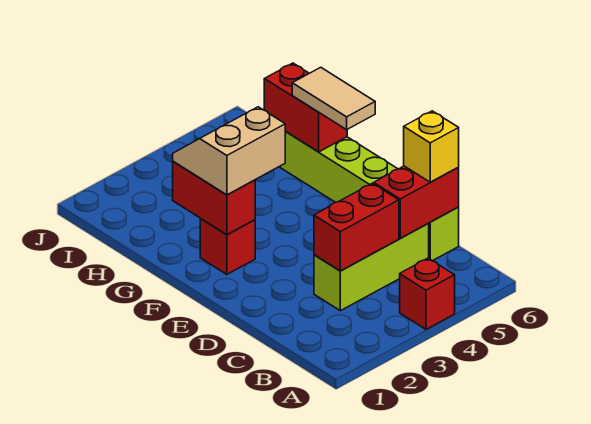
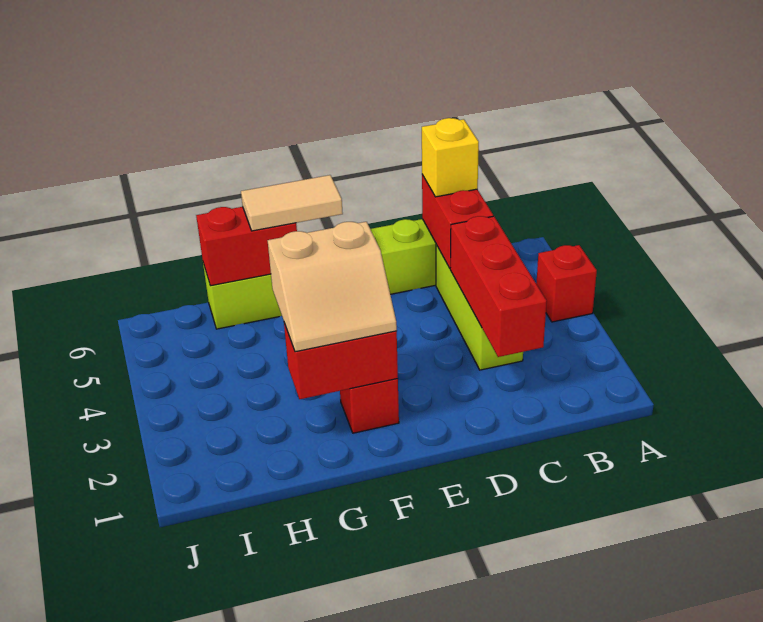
red 1x2 brick [314,183,399,271] -> red 1x3 brick [450,216,547,357]
tan 2x2 slope [173,107,285,195] -> tan 2x2 slope turned to [268,222,397,352]

